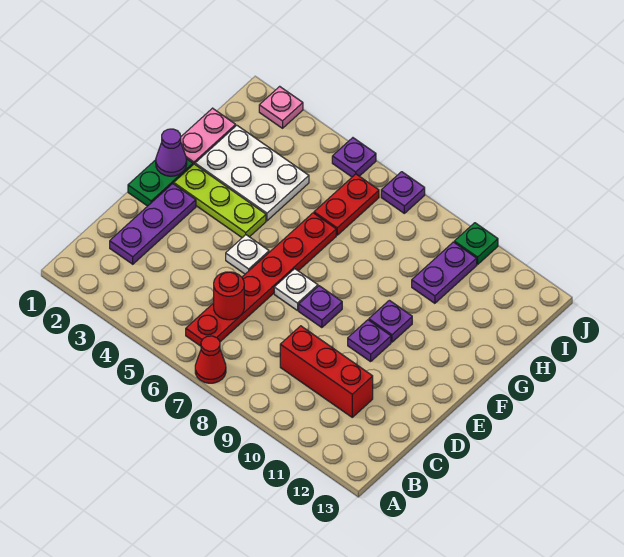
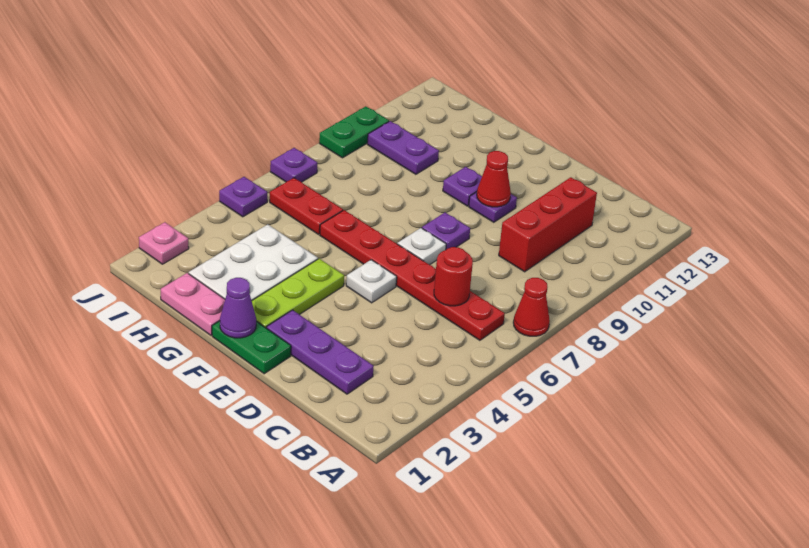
none -> red 1x1 cone [477,151,511,207]
green 1x1 plate [454,223,498,264] -> green 1x2 plate [319,106,389,158]

